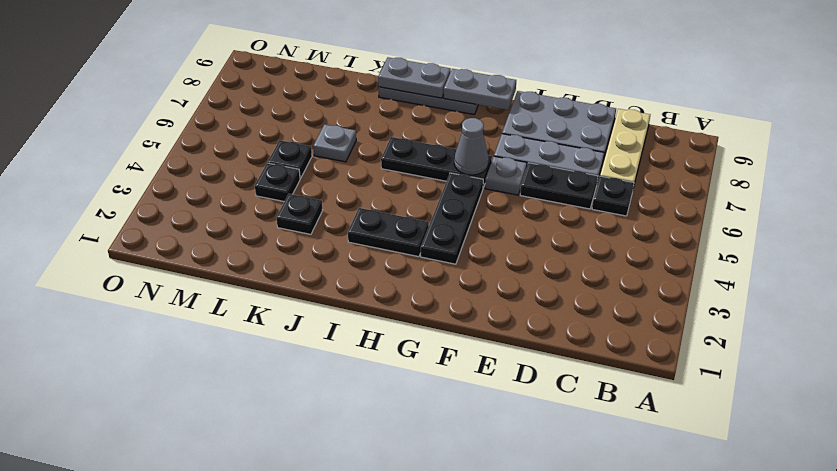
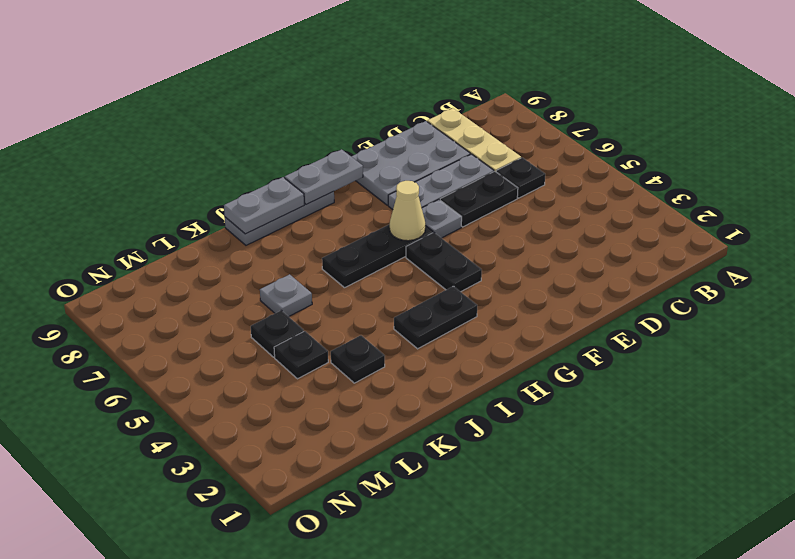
black 1x3 plate [421,173,483,264] -> black 1x2 plate [406,232,482,292]
grey 1x1 cone [454,118,489,175] -> tan 1x1 cone [390,181,425,241]

